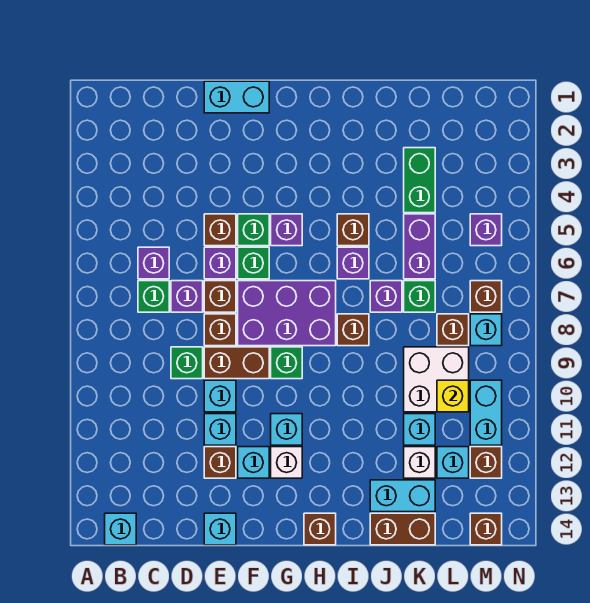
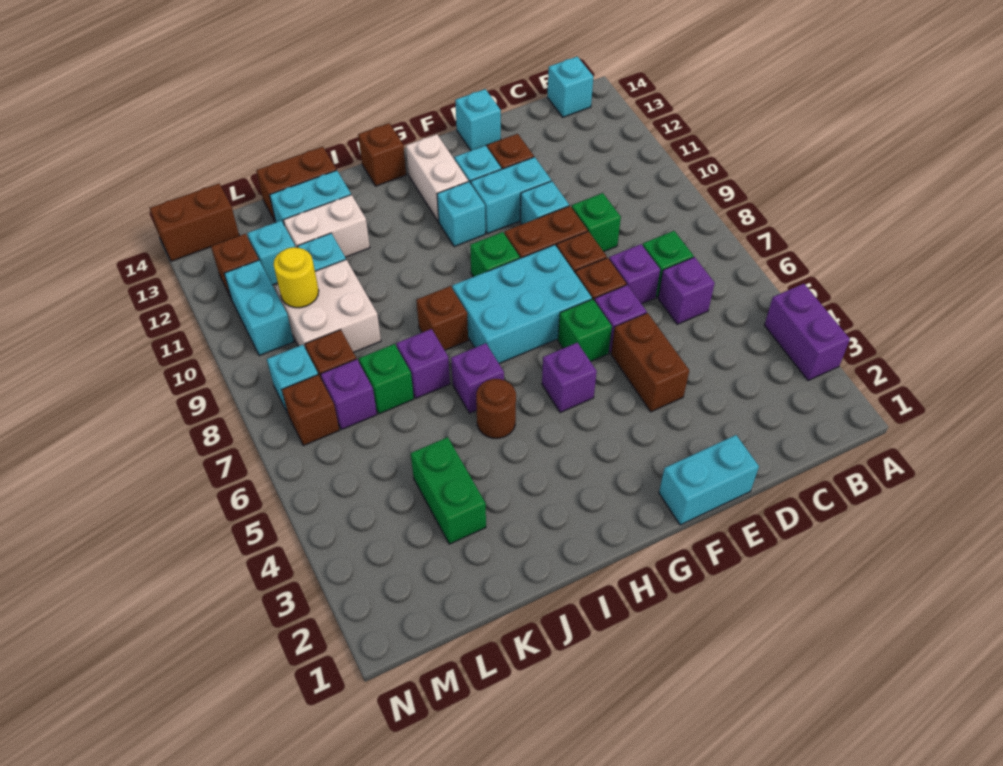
brown 1x1 brick [204,214,236,246] -> brown 1x2 brick [611,313,689,412]
cyan 1x1 brick [204,414,236,445] -> cyan 1x2 brick [471,157,551,234]
green 1x1 brick [238,214,269,246] -> none
purple 2x3 brick [238,281,336,346] -> cyan 2x3 brick [452,245,592,364]
white 1x1 brick [271,447,302,478] -> white 1x2 brick [406,134,468,222]
brown 1x1 brick [337,214,369,246] -> brown 1x1 round brick [476,379,516,438]
purple 1x2 brick [404,214,435,279] -> purple 1x2 brick moved to [764,284,850,381]
white 1x1 brick [404,447,435,478] -> white 1x2 brick [283,195,370,257]
yellow 1x1 brick [437,380,469,412] -> yellow 1x1 round brick [274,247,319,308]
purple 1x1 brick [470,214,502,246] -> purple 1x1 brick moved to [321,359,377,430]
brown 1x1 brick [470,513,502,545] -> brown 1x2 brick [150,183,239,261]

